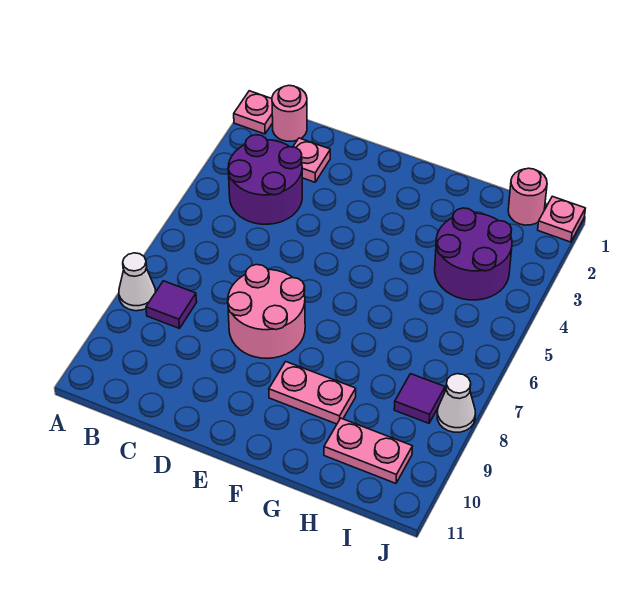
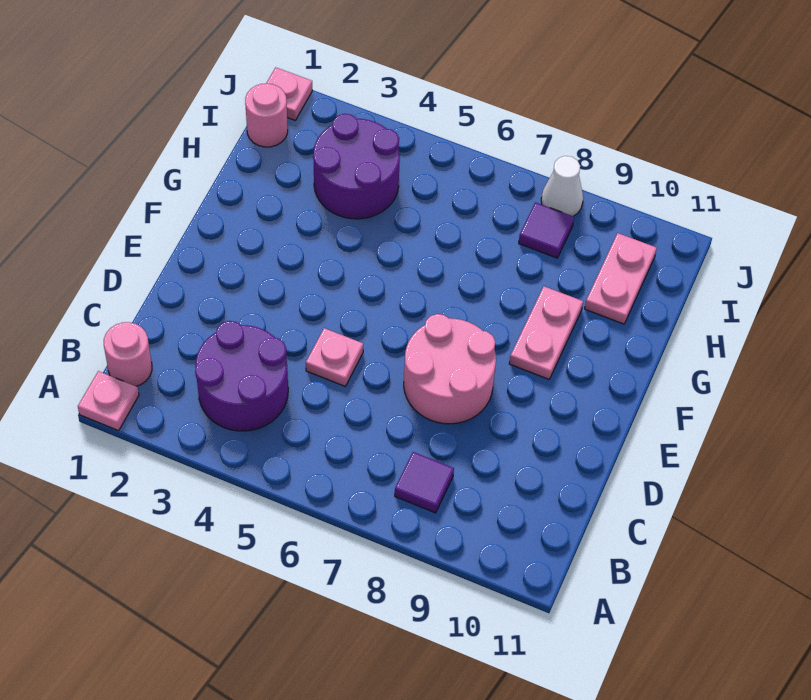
white 1x1 cone [119,253,156,311] -> none
pink 1x1 plate [293,138,330,182] -> pink 1x1 plate moved to [306,328,363,386]

